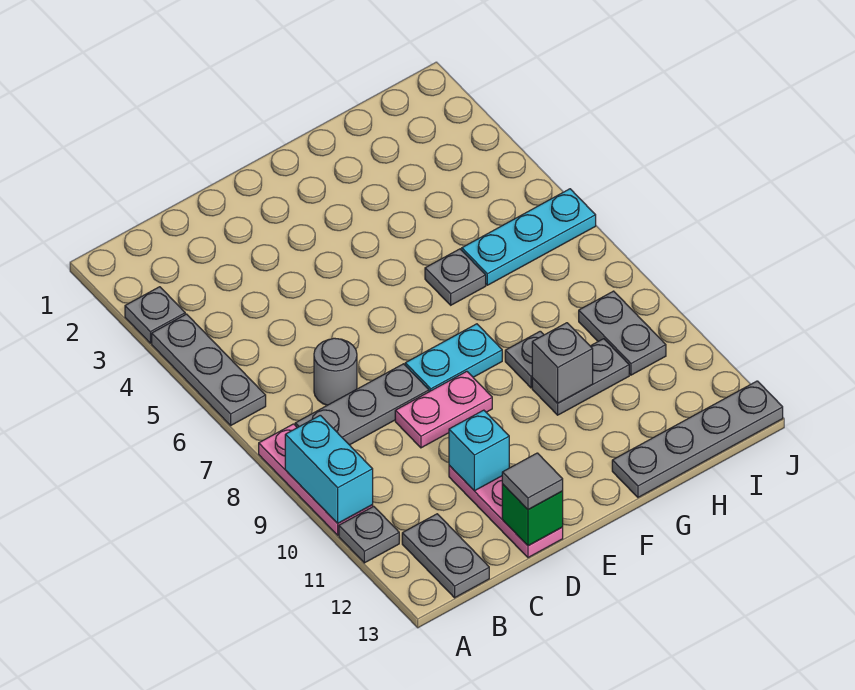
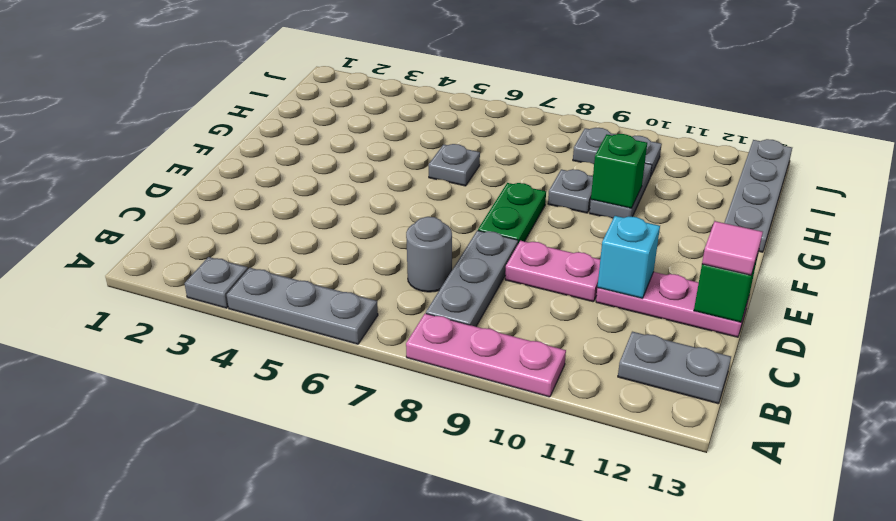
cyan 1x2 brick [285,415,373,523] -> none
grey 1x1 plate [339,506,399,563] -> none
pink 1x2 plate [395,371,492,448] -> pink 1x2 plate turned to [505,241,600,302]
grey 1x1 tile [502,453,563,510] -> pink 1x1 tile [702,221,763,275]
cyan 1x2 plate [405,324,502,392] -> green 1x2 plate [478,183,546,244]
grey 1x1 brick [532,323,593,403] -> green 1x1 brick [591,134,647,208]
cyan 1x3 plate [462,189,596,285] -> none

